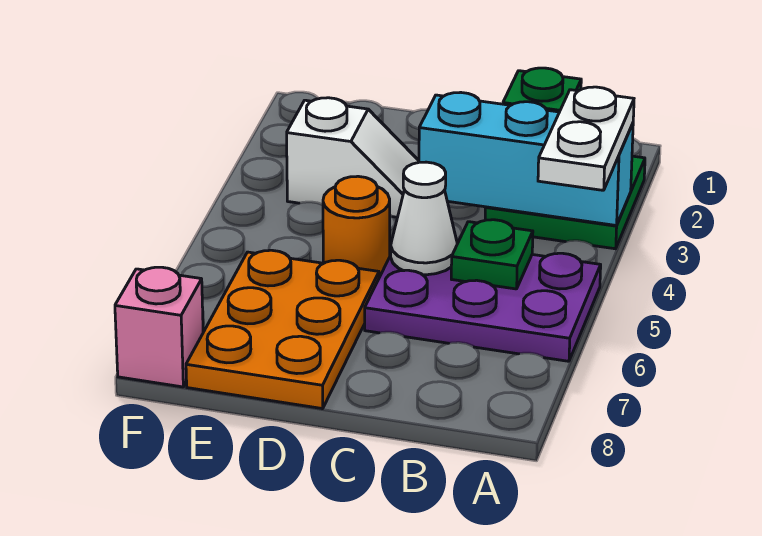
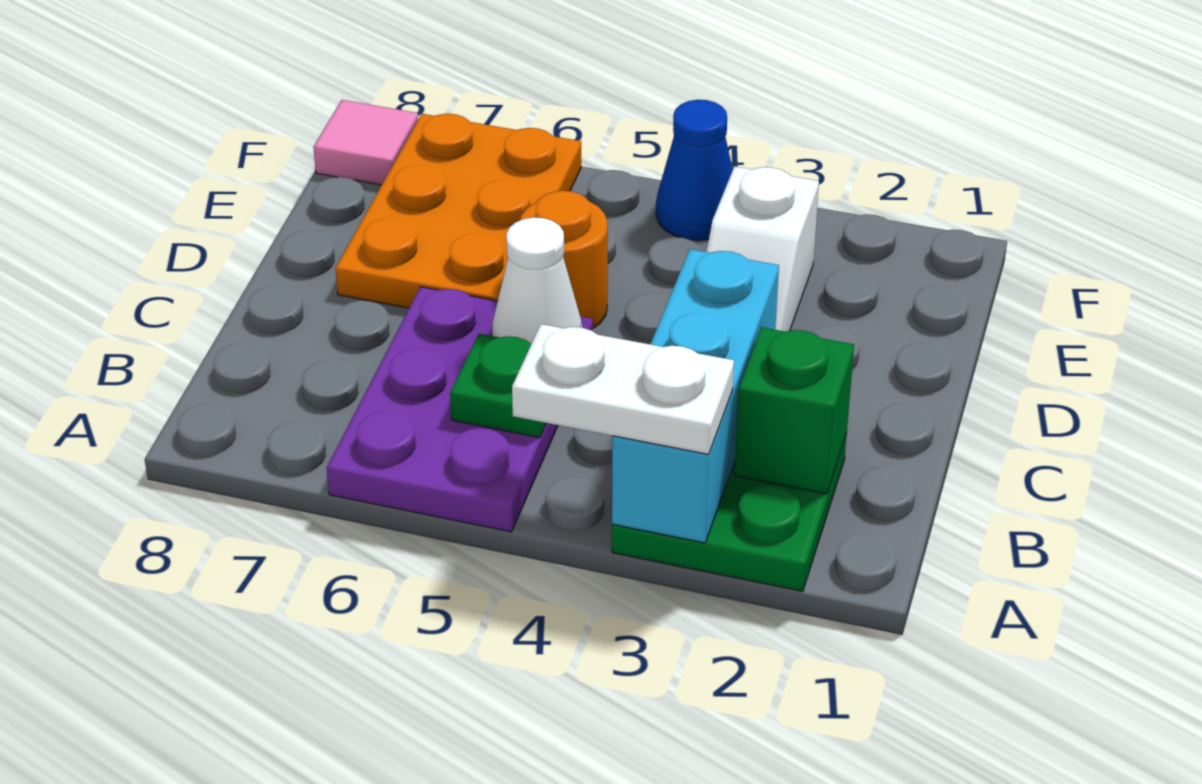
orange 2x3 plate [186,250,379,409] -> orange 2x3 plate turned to [335,114,581,308]
none -> blue 1x1 cone [656,100,733,240]
pink 1x1 brick [115,267,203,387] -> pink 1x1 tile [313,100,418,185]

